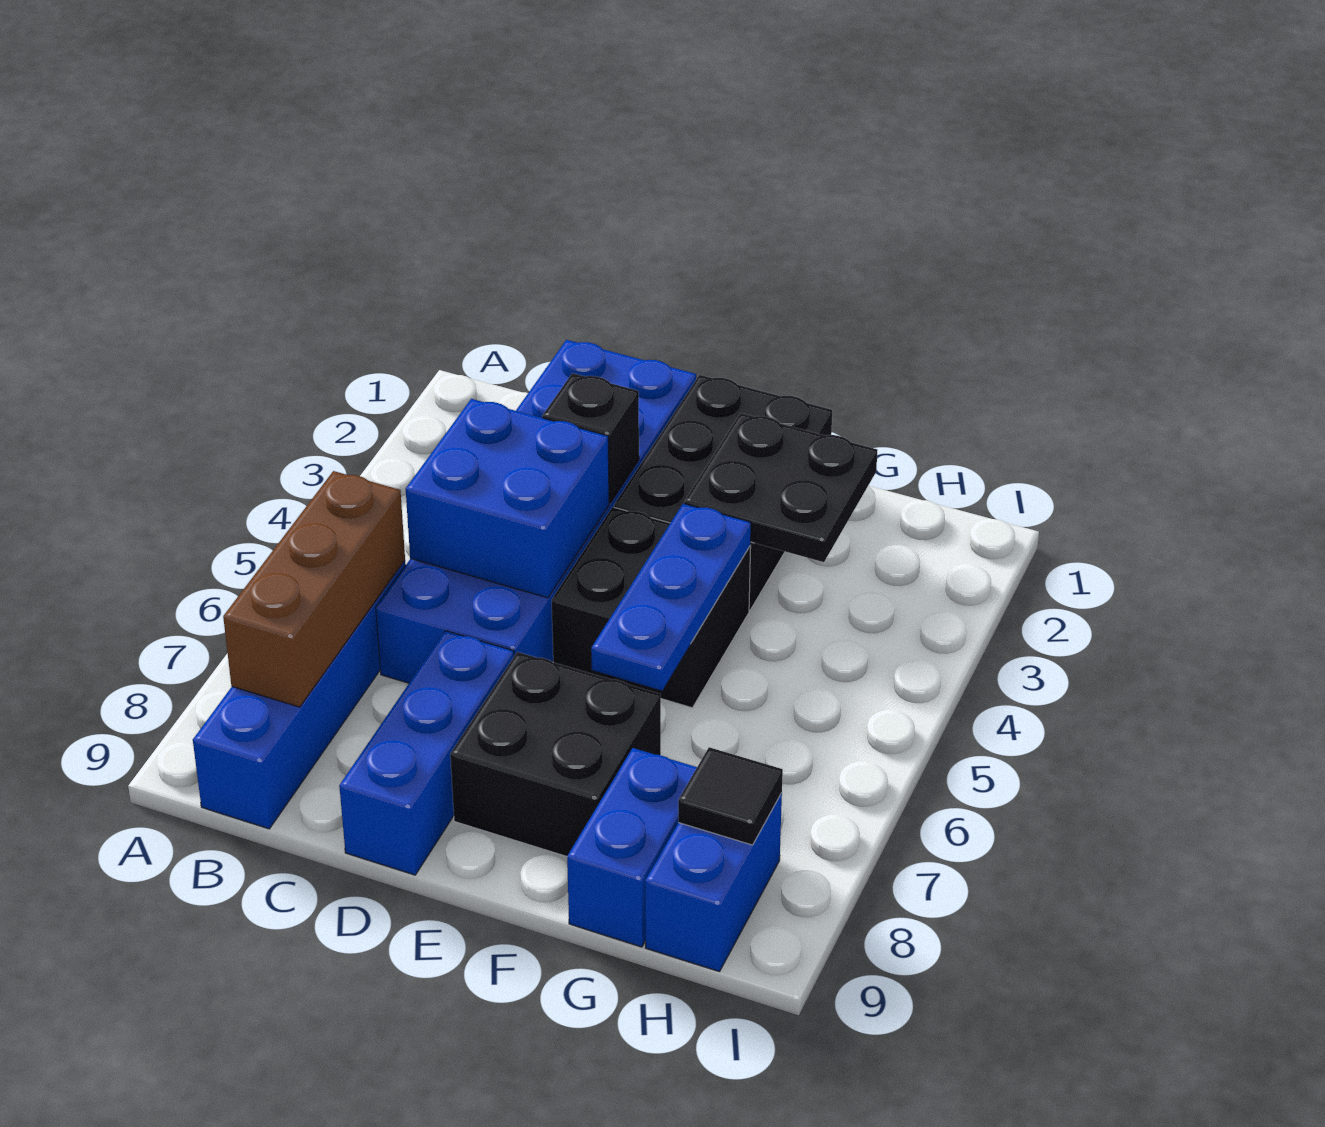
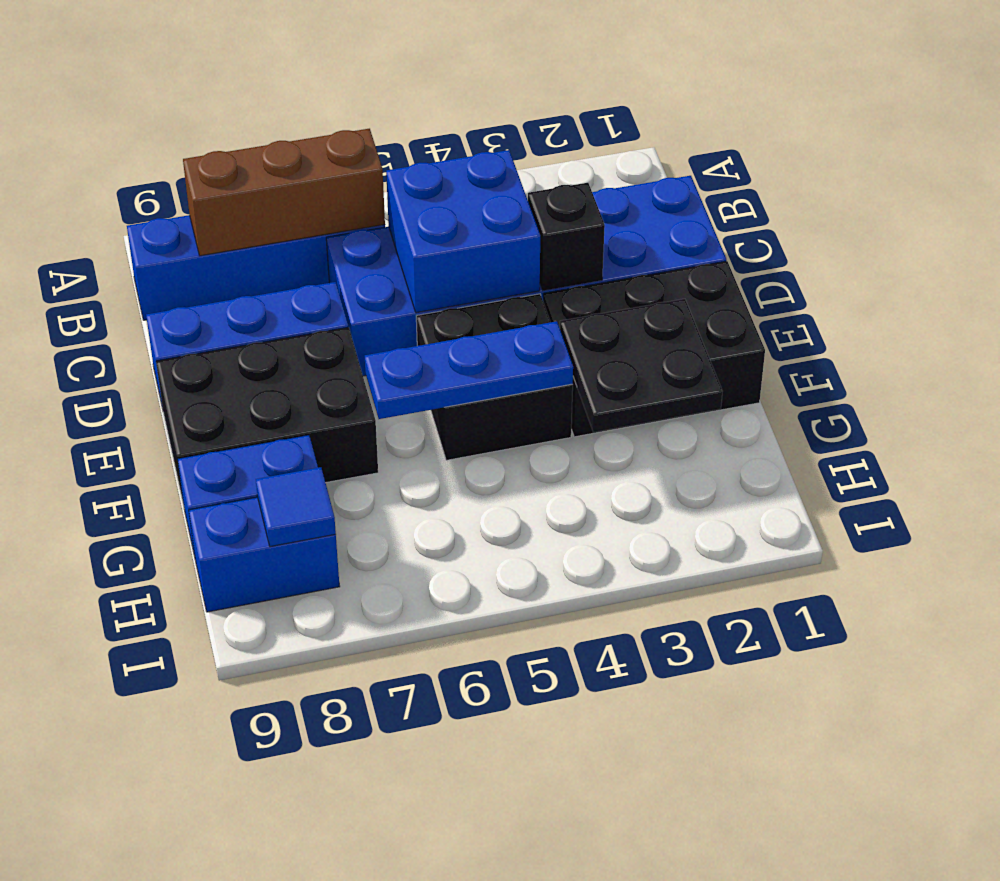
black 2x2 brick [450,652,661,856] -> black 2x3 brick [156,327,378,505]
black 1x1 tile [678,747,783,845] -> blue 1x1 tile [256,467,336,547]

